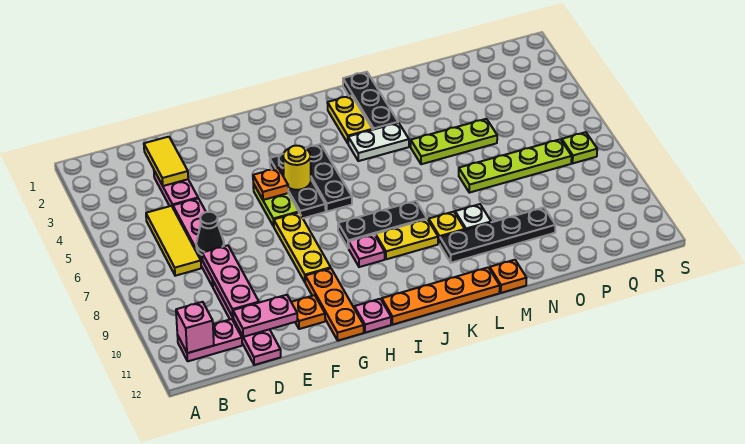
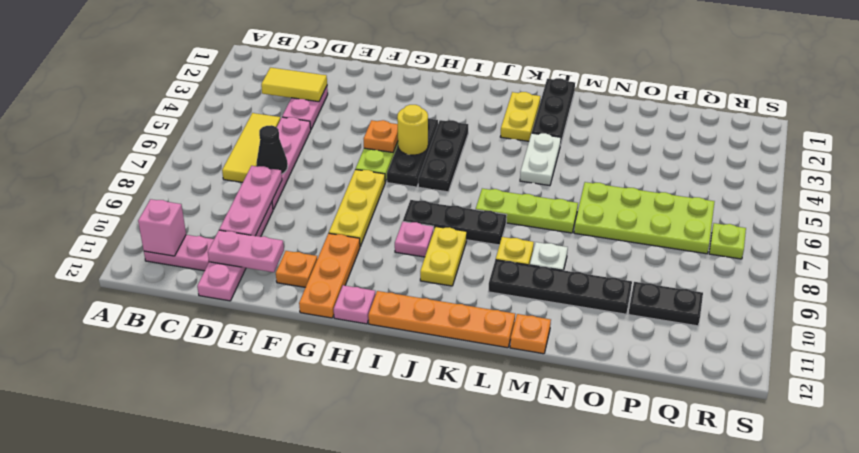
yellow 1x2 tile [144,137,188,186] -> yellow 1x2 tile turned to [261,67,327,102]
yellow 1x2 plate [375,219,438,259] -> yellow 1x2 plate turned to [420,227,467,286]
white 1x2 plate [348,123,409,161] -> white 1x2 plate turned to [520,133,561,186]
lime 1x3 plate [411,119,497,164] -> lime 1x3 plate moved to [476,188,578,233]
lime 1x4 plate [459,139,572,193] -> lime 2x4 plate [574,182,715,254]
none -> black 1x2 plate [629,282,703,326]

